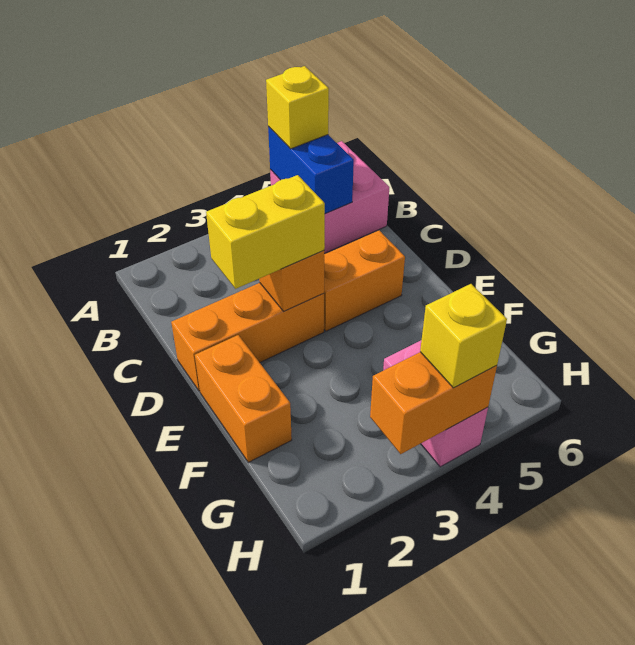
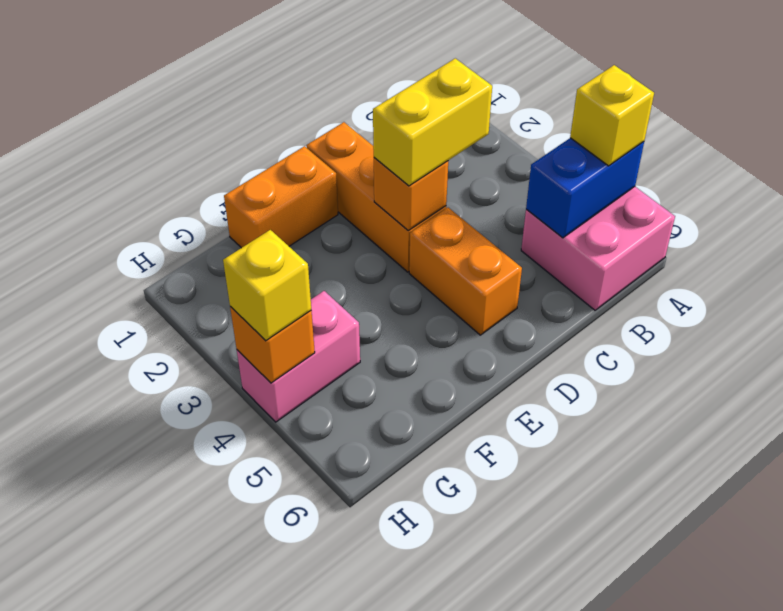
yellow 1x2 brick [206,175,325,289] -> yellow 1x2 brick turned to [373,58,492,186]
orange 1x2 brick [370,352,497,454] -> orange 1x1 brick [230,306,315,383]

